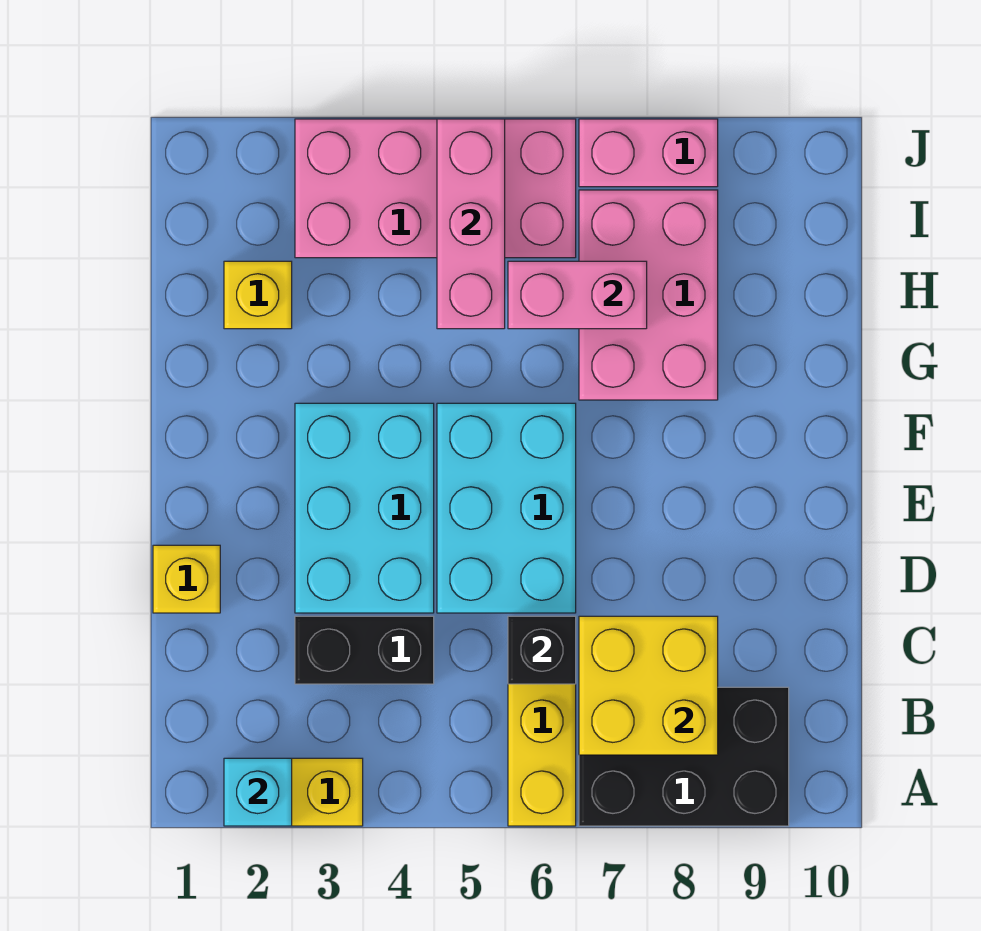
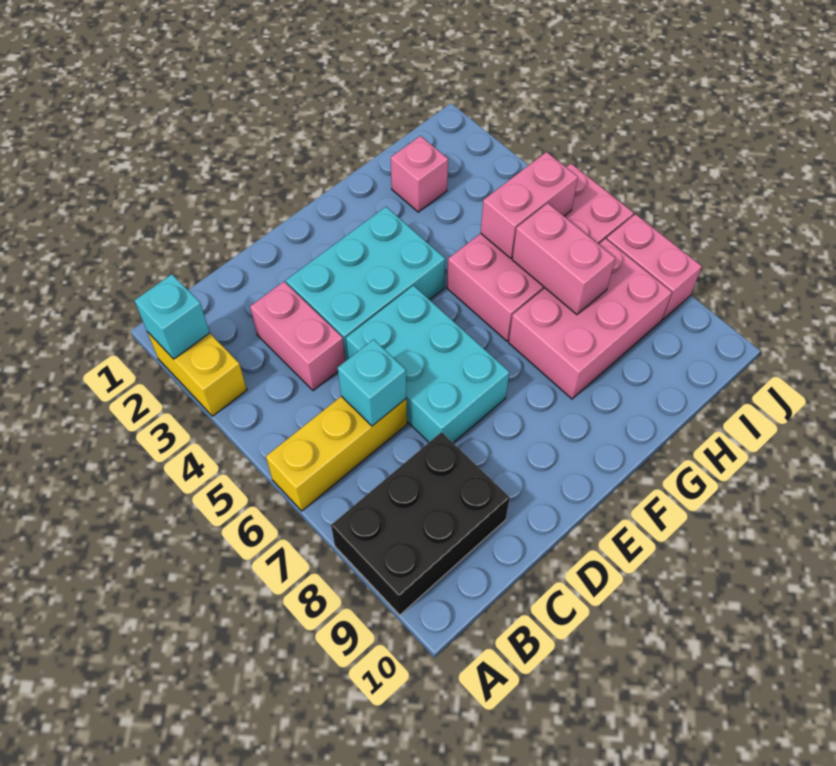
black 2x3 brick [579,687,789,826] -> black 2x3 brick turned to [331,432,510,615]
yellow 2x2 brick [579,616,718,755] -> none
black 1x2 brick [295,616,434,684] -> pink 1x2 brick [250,282,345,391]
black 1x1 brick [508,616,576,684] -> cyan 1x1 brick [338,339,406,426]
yellow 1x1 brick [153,545,220,613] -> none
cyan 2x3 brick [437,403,576,613] -> cyan 2x3 brick turned to [346,285,509,443]
yellow 1x1 brick [224,261,292,329] -> pink 1x1 brick [391,136,448,212]
pink 1x3 brick [437,119,505,329] -> pink 1x2 brick [481,152,578,258]
pink 2x4 brick [295,119,576,258] -> pink 2x4 brick turned to [447,164,634,341]

